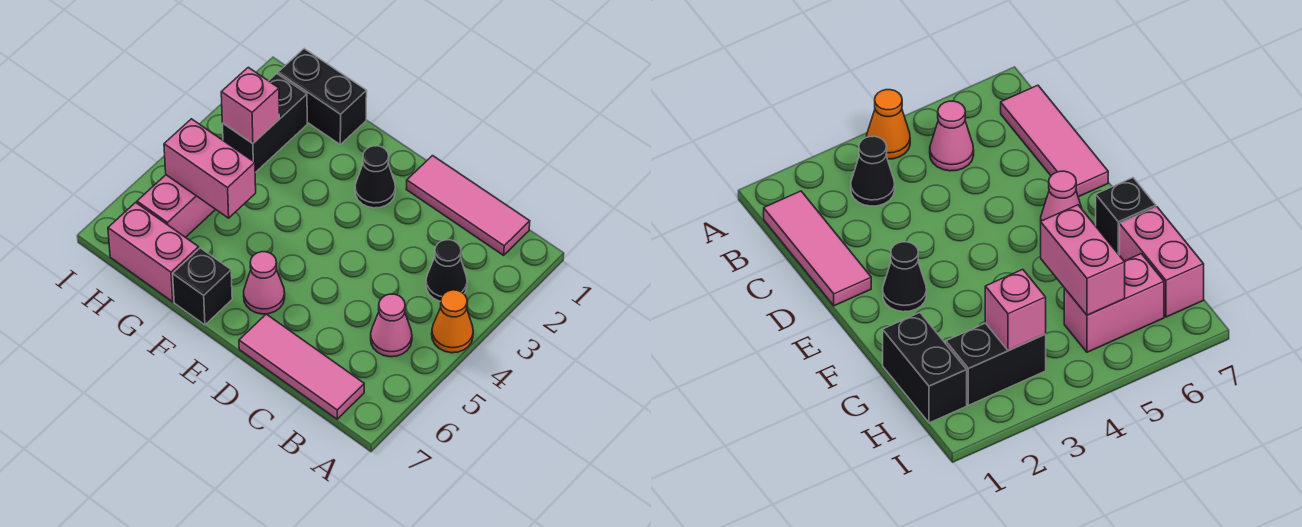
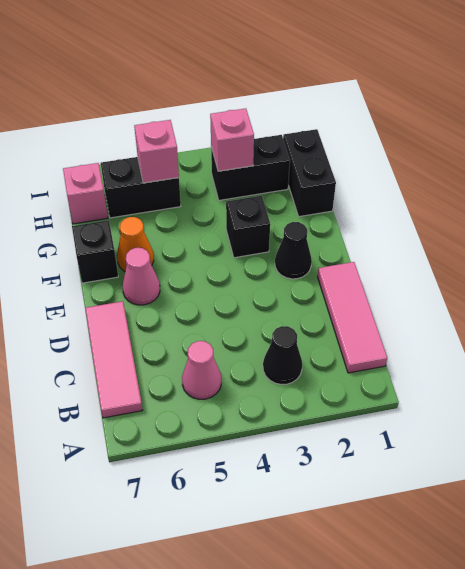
orange 1x1 cone [432,290,473,353] -> orange 1x1 cone moved to [117,217,154,271]
none -> black 1x1 brick [226,196,270,258]
pink 1x2 brick [164,119,256,218] -> pink 1x1 brick [134,120,179,183]
pink 1x2 brick [108,202,199,302] -> pink 1x1 brick [63,163,108,224]
pink 1x2 brick [137,175,216,237] -> black 1x2 brick [101,157,181,218]

